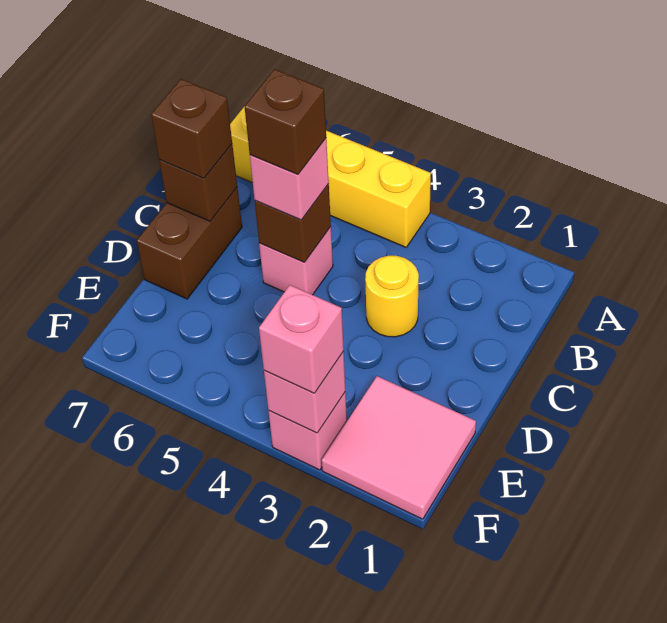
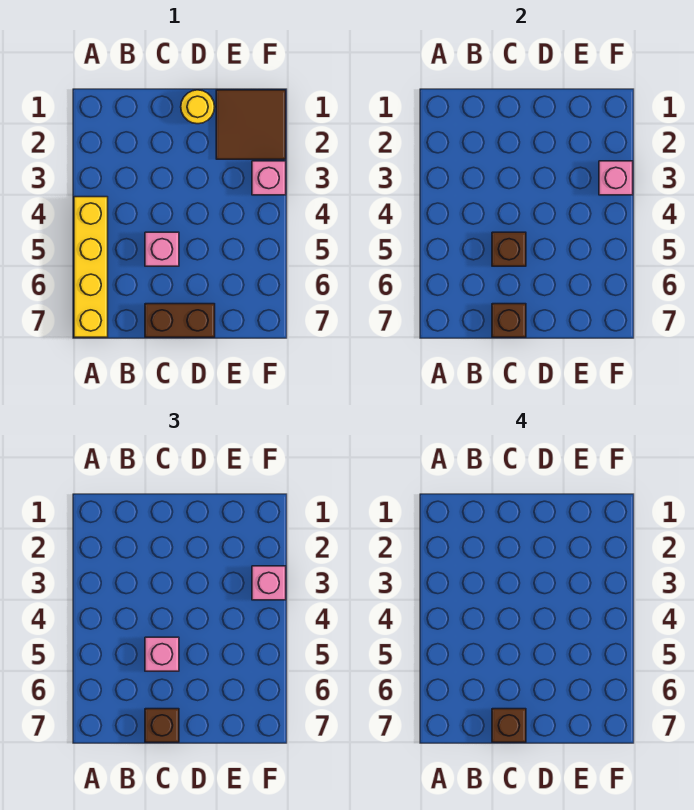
yellow 1x1 round brick [365,256,419,337] -> yellow 1x1 round brick moved to [181,90,215,124]
brown 1x1 brick [245,69,326,175] -> brown 1x1 brick moved to [492,709,526,742]
pink 2x2 tile [322,376,476,519] -> brown 2x2 tile [216,90,286,159]

